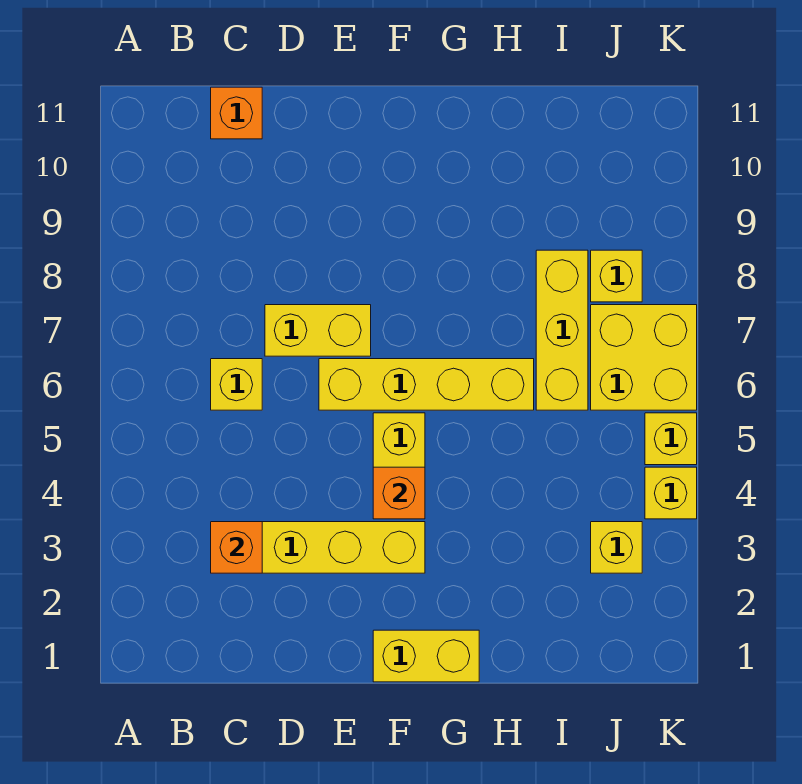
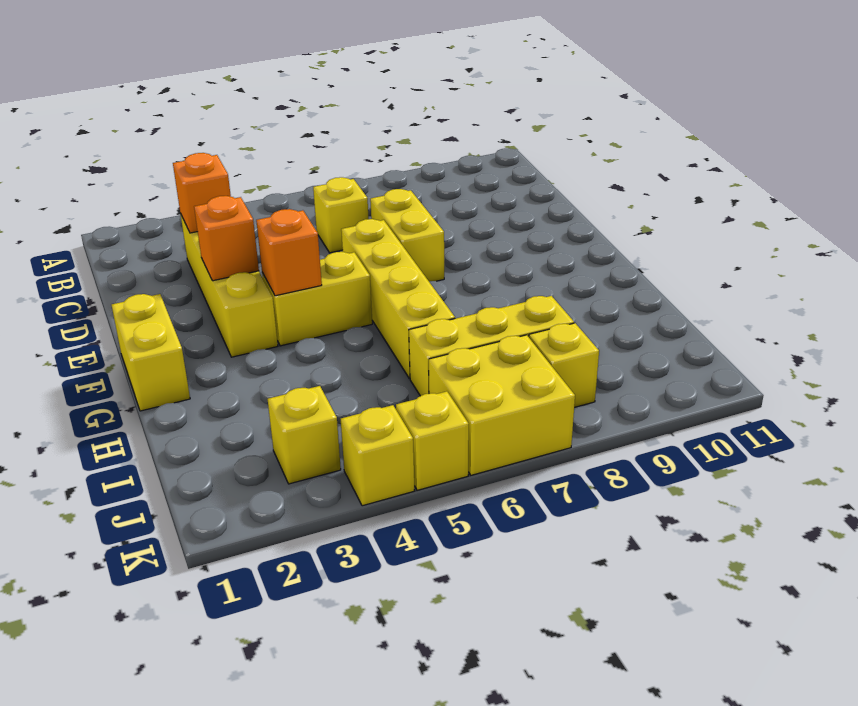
orange 1x1 brick [211,87,262,139] -> orange 1x1 brick moved to [194,196,259,281]

